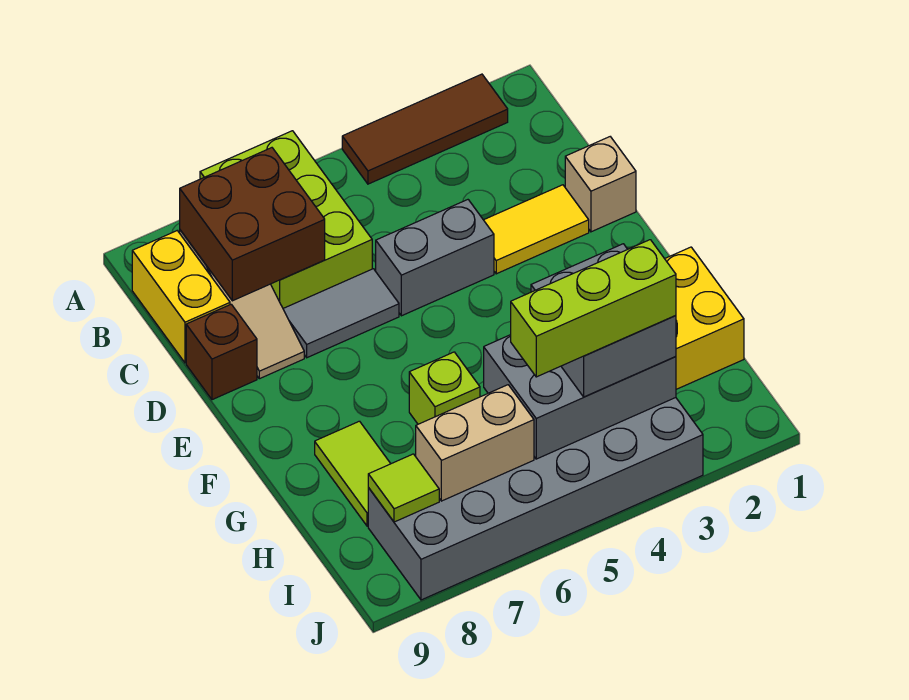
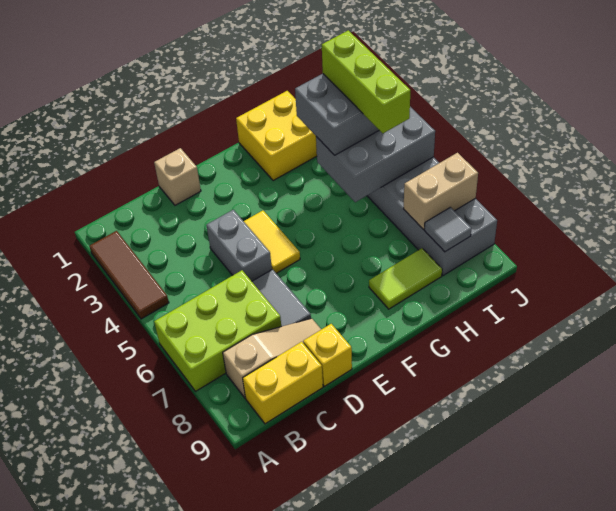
brown 2x2 brick [180,148,325,301] -> none
yellow 1x2 tile [484,185,589,274] -> yellow 1x2 tile moved to [244,211,300,273]
brown 1x1 brick [186,304,257,400] -> yellow 1x1 brick [303,324,352,386]
lime 1x1 brick [409,352,480,424] -> none
grey 2x3 brick [484,335,676,459] -> grey 2x3 brick turned to [316,107,435,202]
tan 1x2 brick [416,385,534,501] -> tan 1x2 brick turned to [404,153,478,229]
lime 1x1 tile [368,454,439,522] -> grey 1x1 tile [424,207,471,252]

